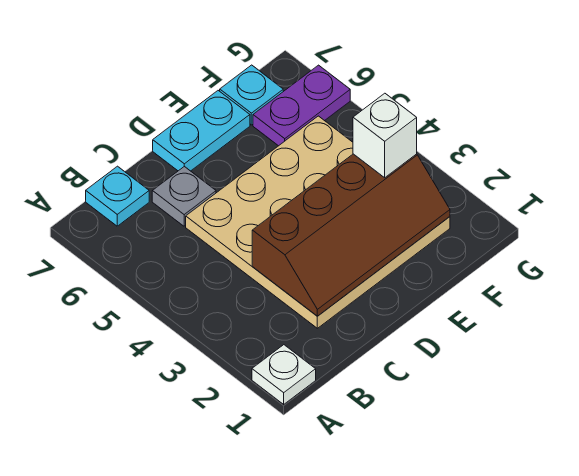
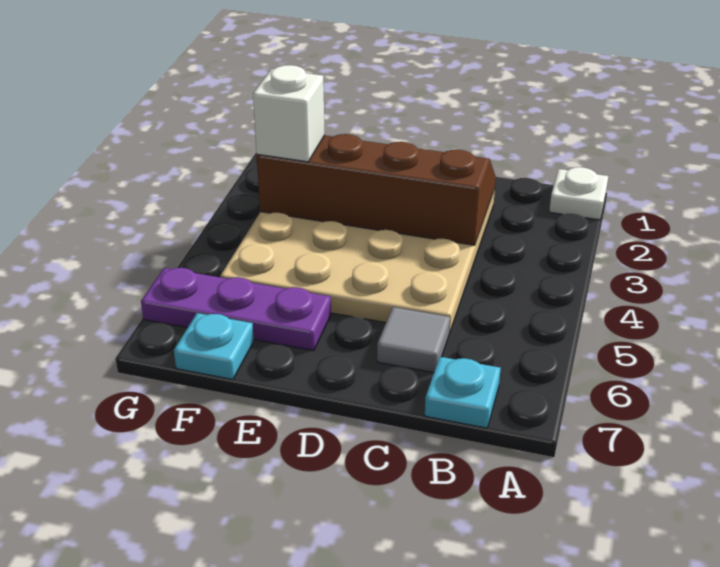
grey 1x1 plate [152,166,216,226] -> grey 1x1 tile [377,307,450,373]
cyan 1x2 plate [153,91,250,171] -> none
purple 1x2 plate [253,65,350,146] -> purple 1x3 plate [141,268,331,351]

